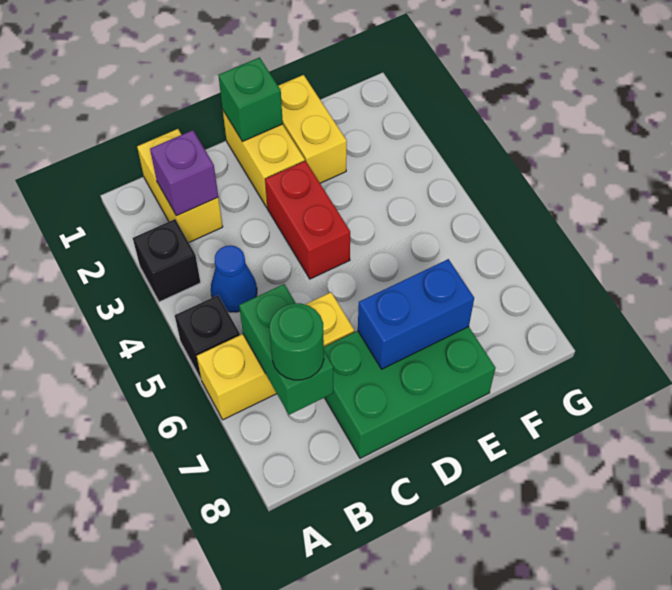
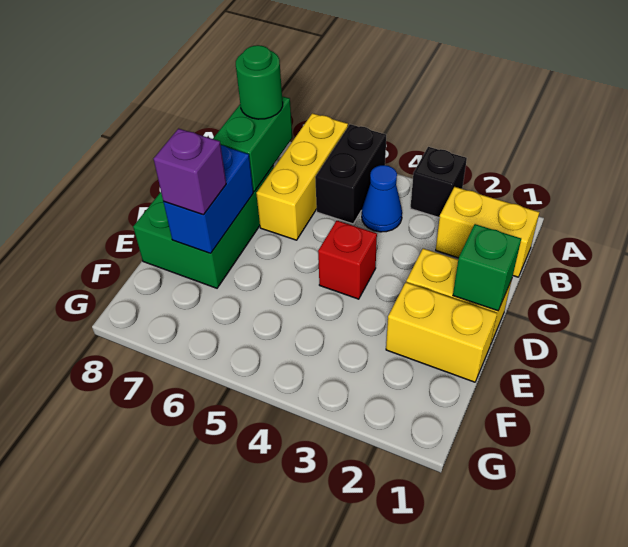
black 1x1 brick [175,295,240,379] -> black 1x2 brick [315,124,386,224]
purple 1x1 brick [150,130,218,216] -> purple 1x1 brick moved to [154,129,226,215]
green 1x2 brick [239,284,333,415] -> green 1x2 brick turned to [213,96,292,191]
red 1x2 brick [265,161,350,279] -> red 1x1 brick [318,221,377,299]

